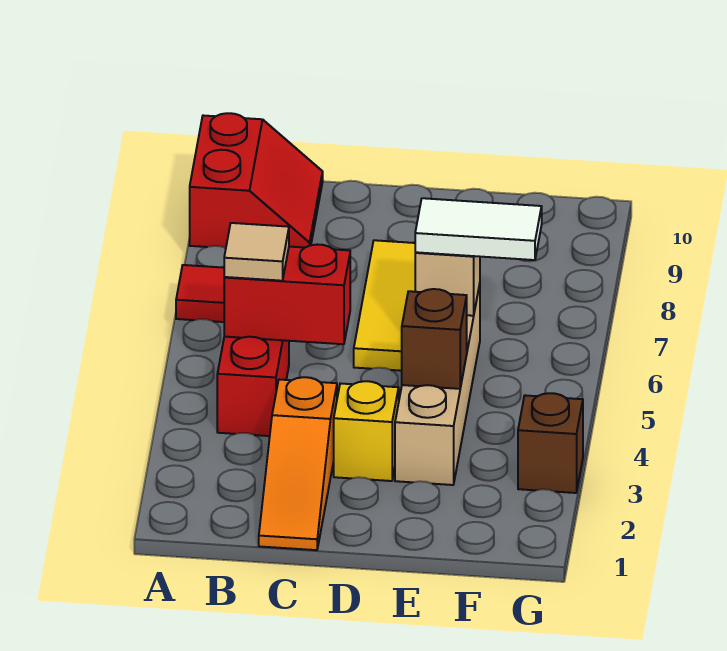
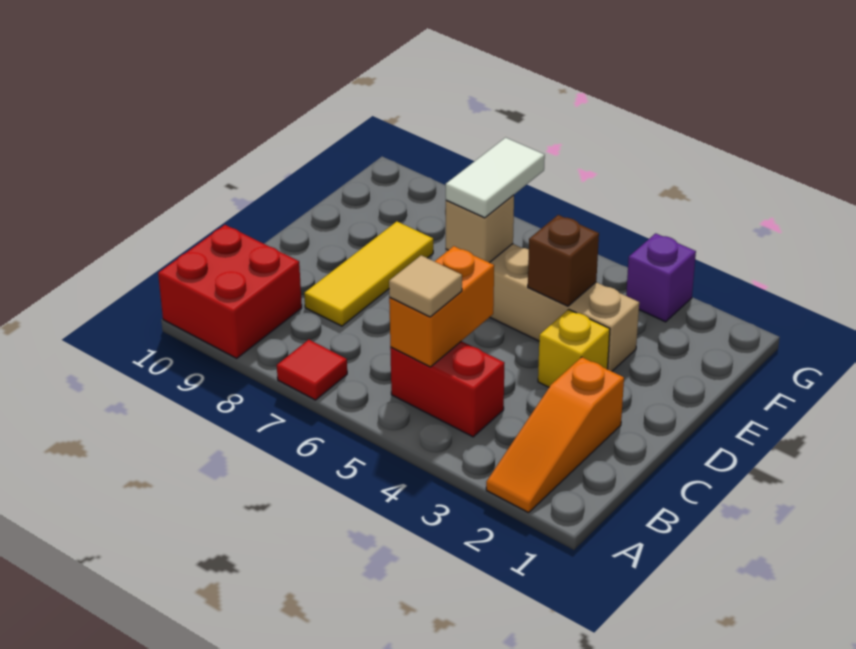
red 2x2 slope [190,113,323,248] -> red 2x2 brick [158,225,302,358]
red 1x2 brick [224,245,350,344] -> orange 1x2 brick [389,246,494,367]
orange 1x3 slope [259,377,337,550] -> orange 1x3 slope turned to [486,357,624,513]
yellow 1x3 tile [354,240,415,371] -> yellow 1x3 tile turned to [304,221,433,326]
brown 1x1 brick [518,393,583,493] -> purple 1x1 brick [626,233,696,322]

